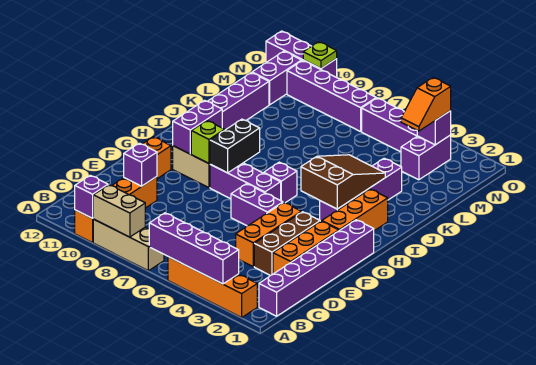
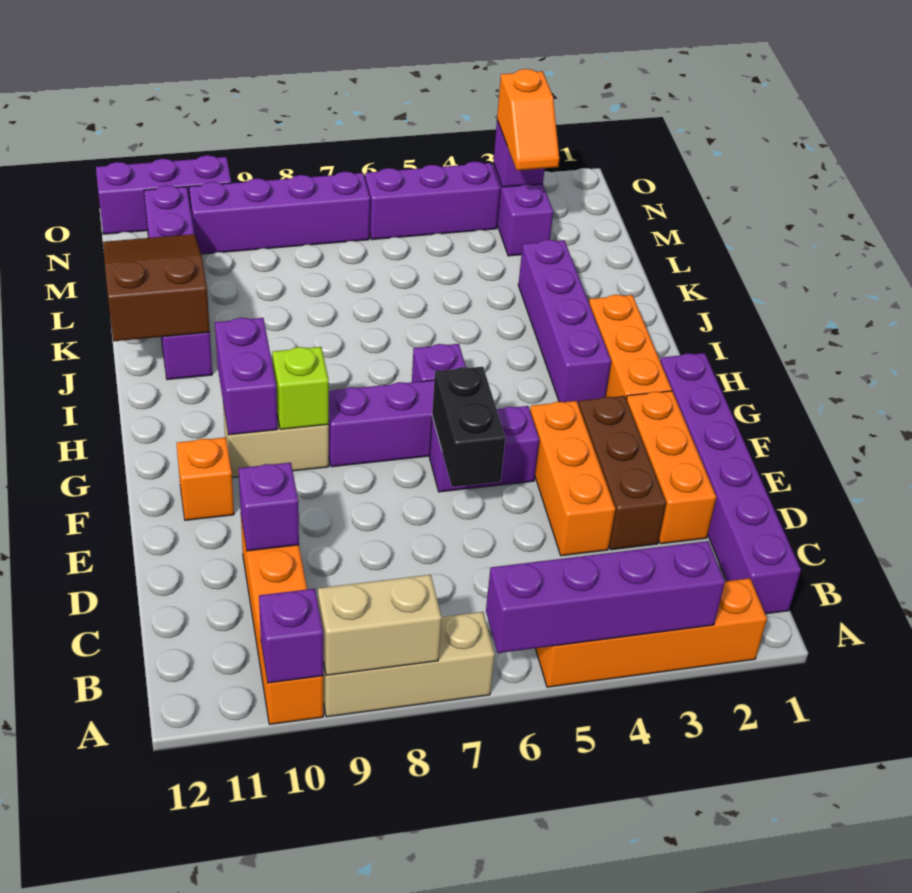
black 1x2 brick [210,119,260,173] -> black 1x2 brick moved to [432,367,505,487]
brown 2x3 slope [301,155,385,209] -> brown 2x3 slope moved to [103,234,210,341]
lime 1x1 plate [303,42,337,68] -> none

